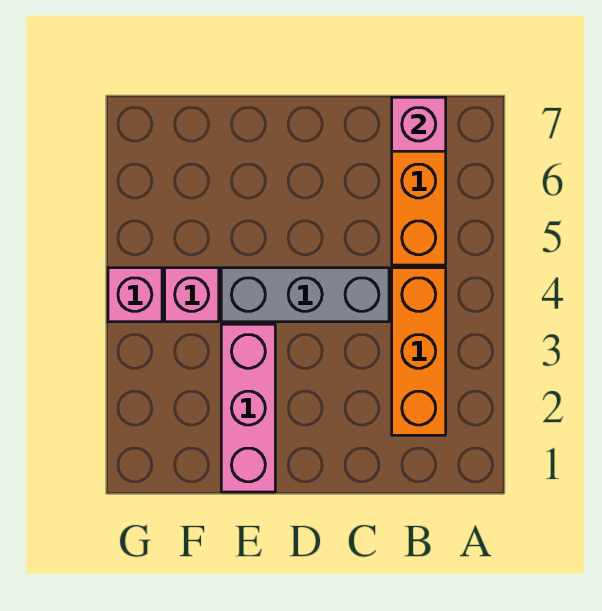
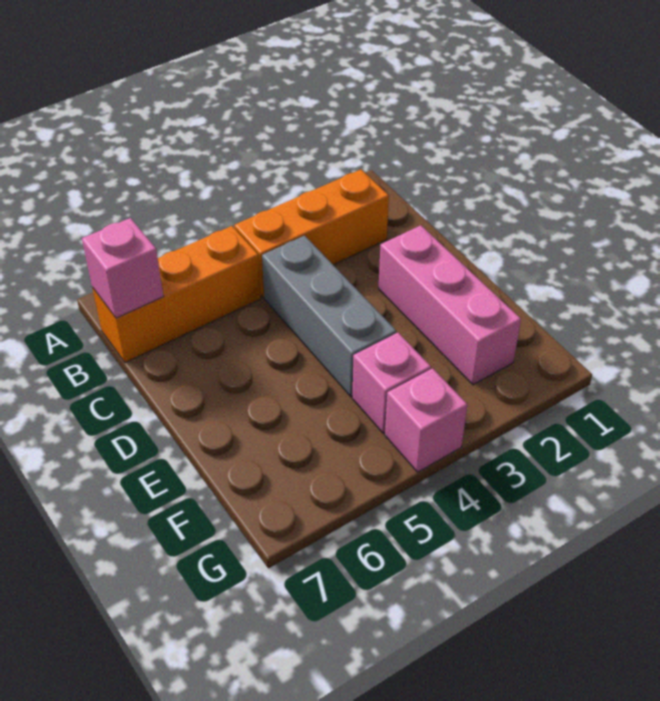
pink 1x3 brick [221,324,275,492] -> pink 1x3 brick turned to [379,225,521,385]

